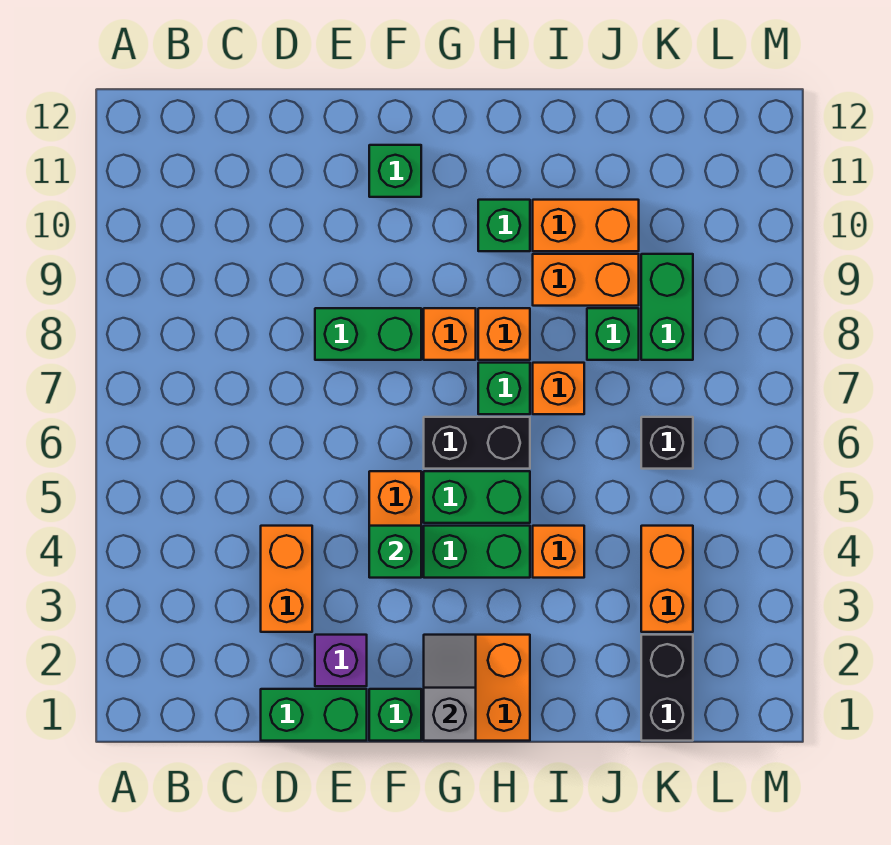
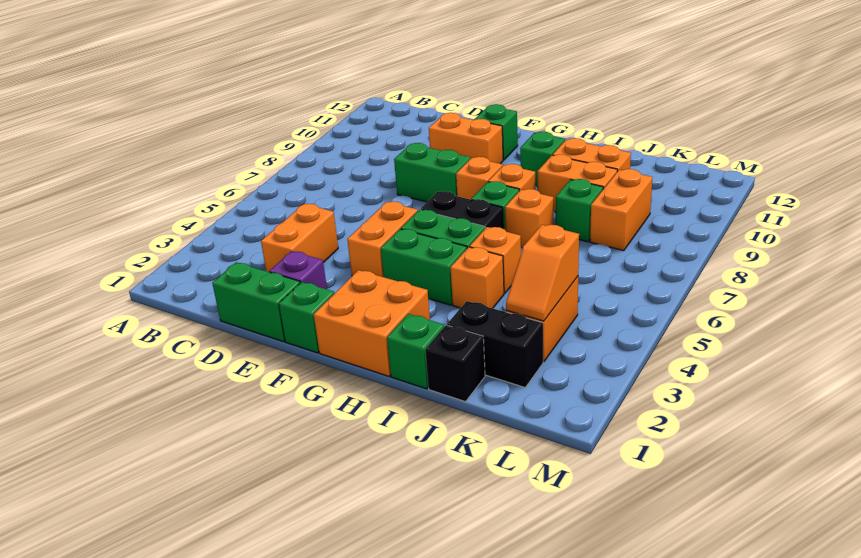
none -> orange 1x2 brick [429,113,503,164]
green 1x1 brick [369,526,421,578] -> green 1x1 brick moved to [387,314,444,389]
grey 1x2 slope [424,635,476,741] -> none
none -> orange 1x1 brick [470,227,521,294]
black 1x2 brick [641,635,693,741] -> black 1x2 brick turned to [447,301,543,387]
none -> orange 1x2 slope [506,225,579,321]
black 1x1 brick [641,417,693,469] -> black 1x1 brick moved to [425,325,485,402]
green 1x2 brick [641,254,693,360] -> orange 1x2 brick [590,169,652,251]

